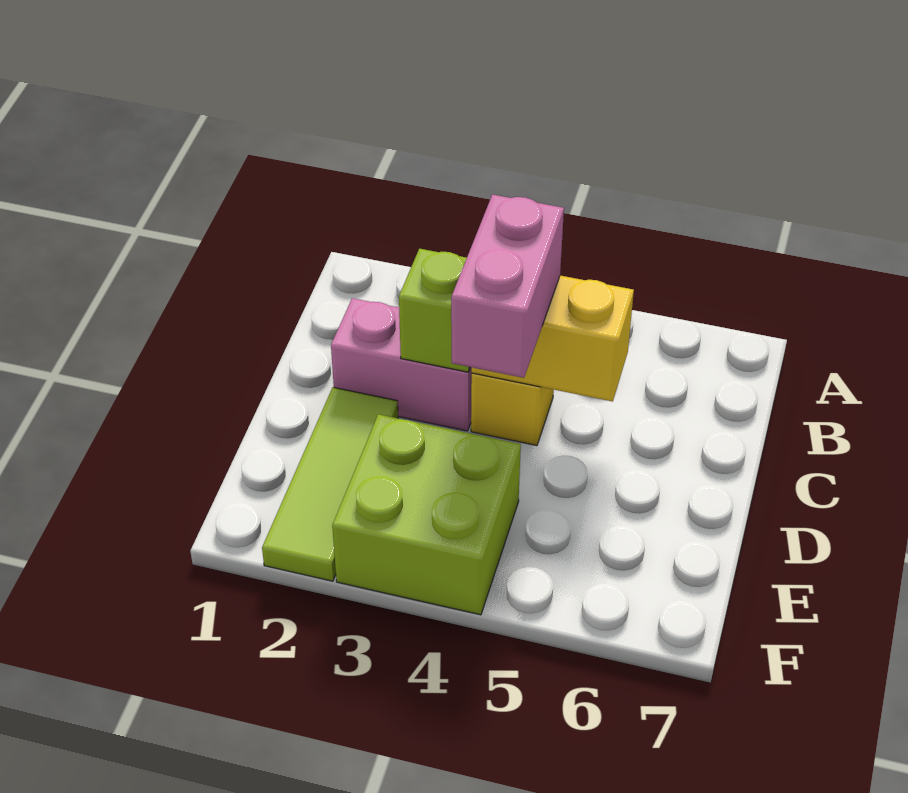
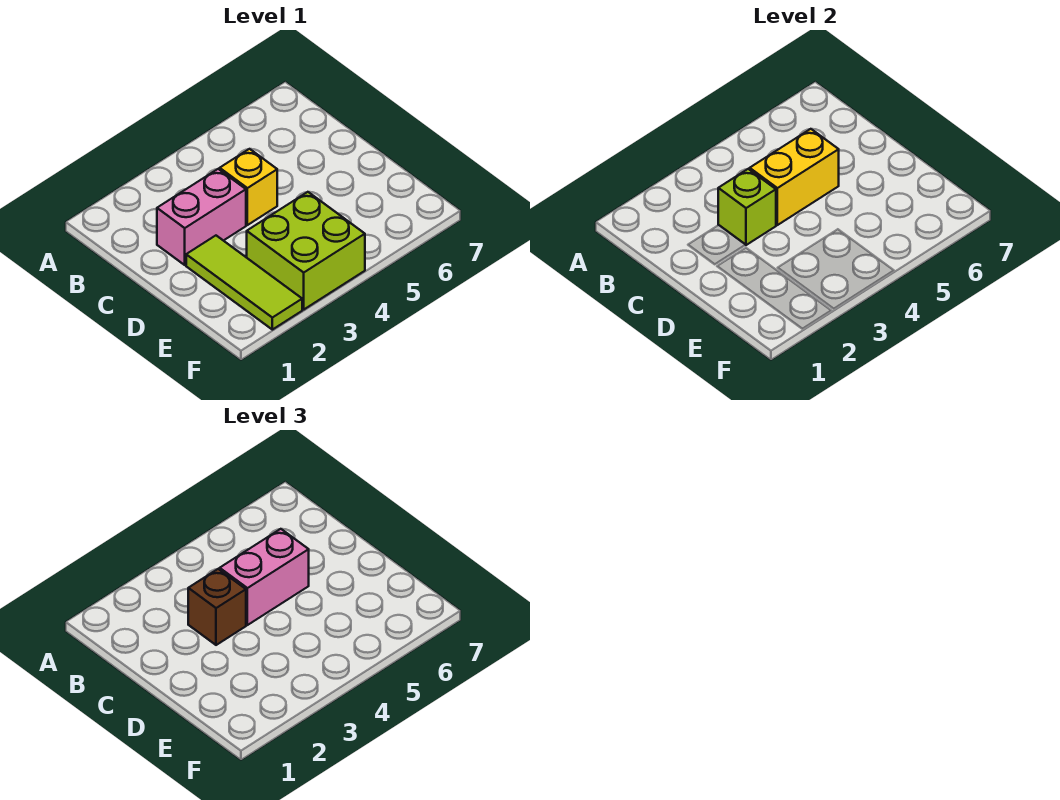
none -> brown 1x1 brick [188,569,246,645]
pink 1x2 brick [451,195,564,378] -> pink 1x2 brick turned to [220,529,309,625]

